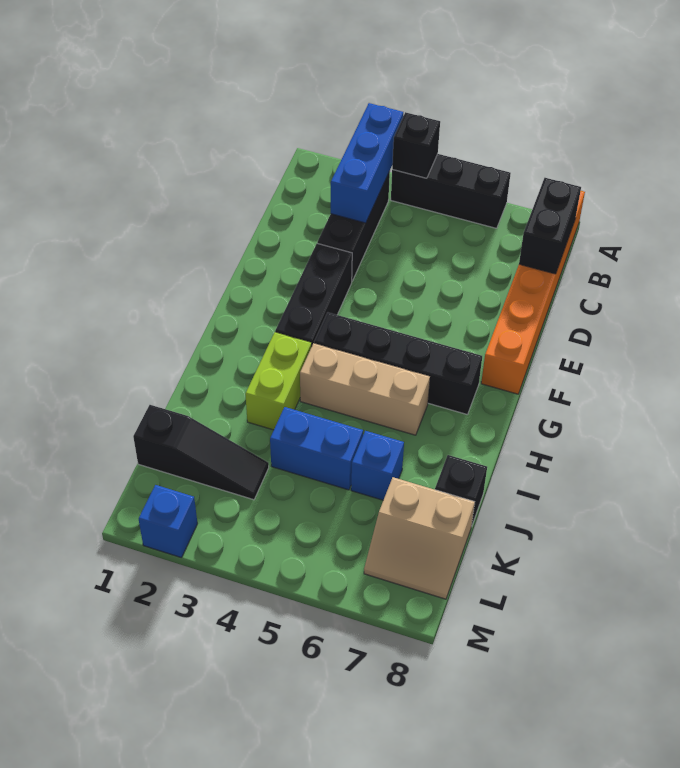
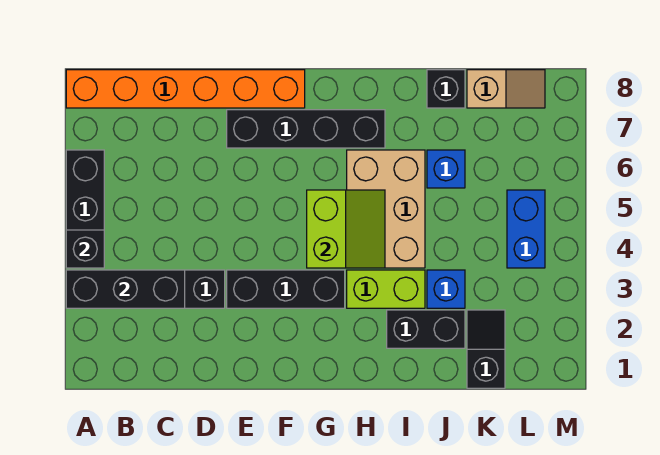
blue 1x3 brick [331,103,403,223] -> black 1x3 brick [66,270,185,308]
black 1x2 brick [519,178,581,274] -> black 1x2 brick moved to [387,310,465,348]
black 1x4 brick [314,312,482,414] -> black 1x4 brick turned to [227,110,385,148]
none -> lime 2x2 slope [307,190,385,268]
tan 1x3 brick [300,343,430,435] -> tan 2x3 brick [347,150,425,268]
blue 1x2 brick [270,407,363,490] -> blue 1x2 brick moved to [507,190,545,268]
black 1x3 slope [133,405,269,500] -> black 1x2 slope [467,310,505,388]
tan 2x2 slope [364,477,475,599] -> tan 1x2 slope [467,70,545,108]
blue 1x1 brick [139,485,198,558] -> blue 1x1 brick moved to [427,270,465,308]

